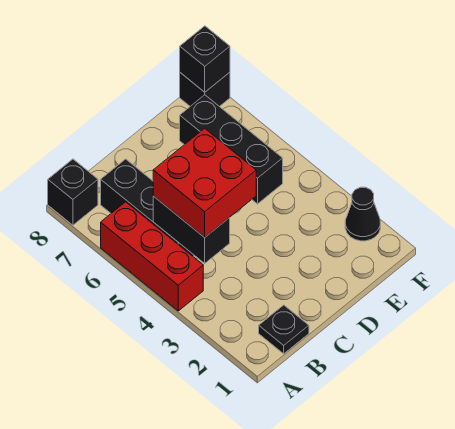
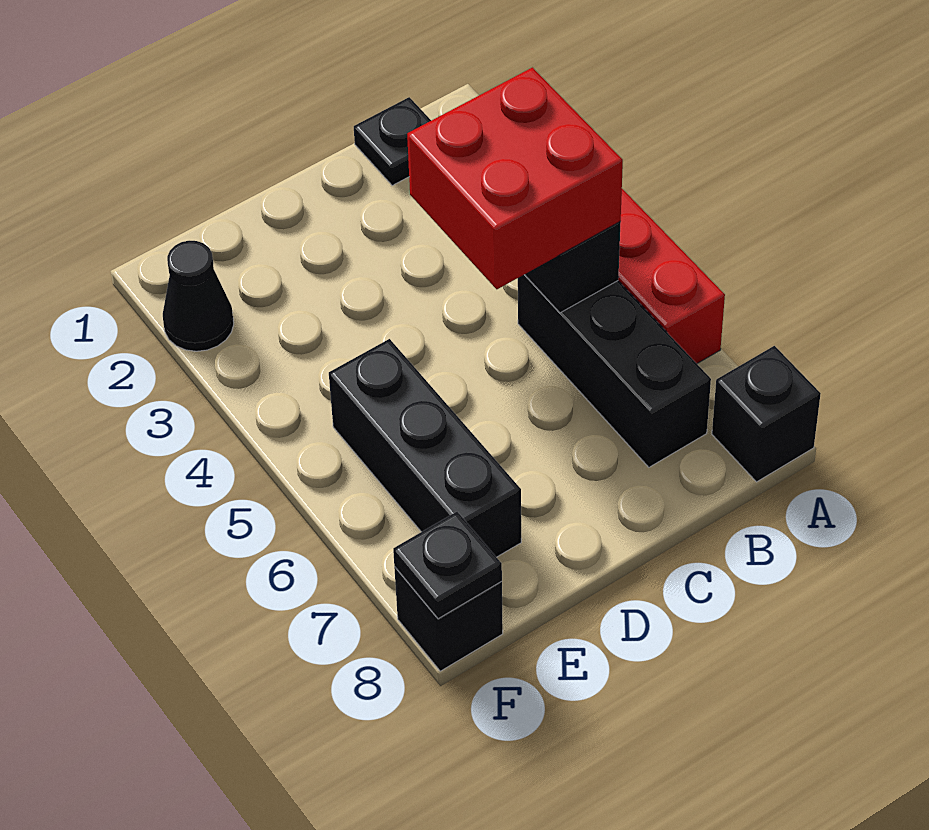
black 1x1 brick [180,26,230,92] -> black 1x1 plate [393,512,502,619]

